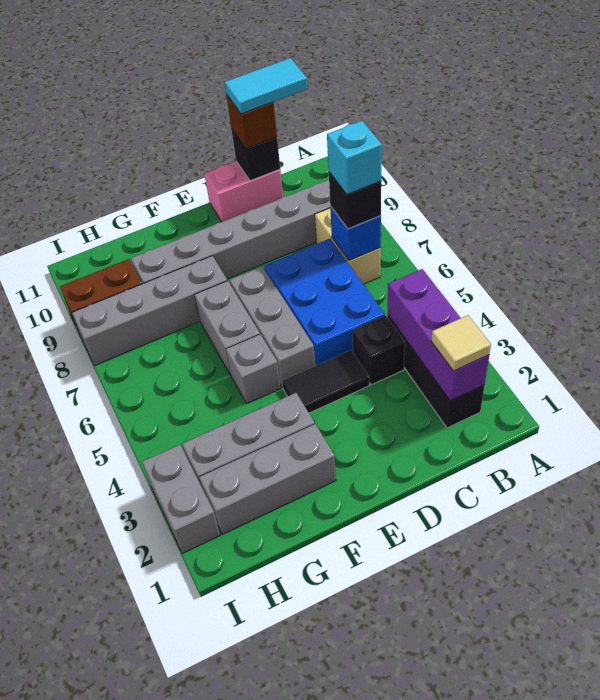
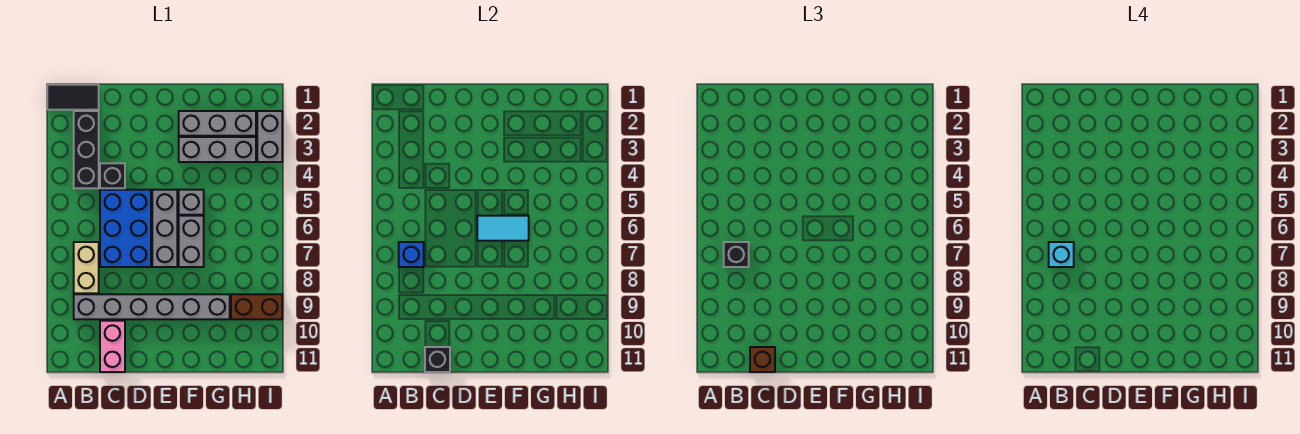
purple 1x3 brick [388,269,489,401] -> none
tan 1x1 tile [431,315,491,371] -> none
cyan 1x2 tile [225,58,307,114] -> cyan 1x2 tile moved to [477,216,529,241]
pink 1x2 brick [204,161,283,222] -> pink 1x2 brick turned to [100,321,125,372]
black 1x2 tile [282,350,369,413] -> black 1x2 tile moved to [47,85,99,110]
grey 1x4 brick [72,256,227,365] -> none

